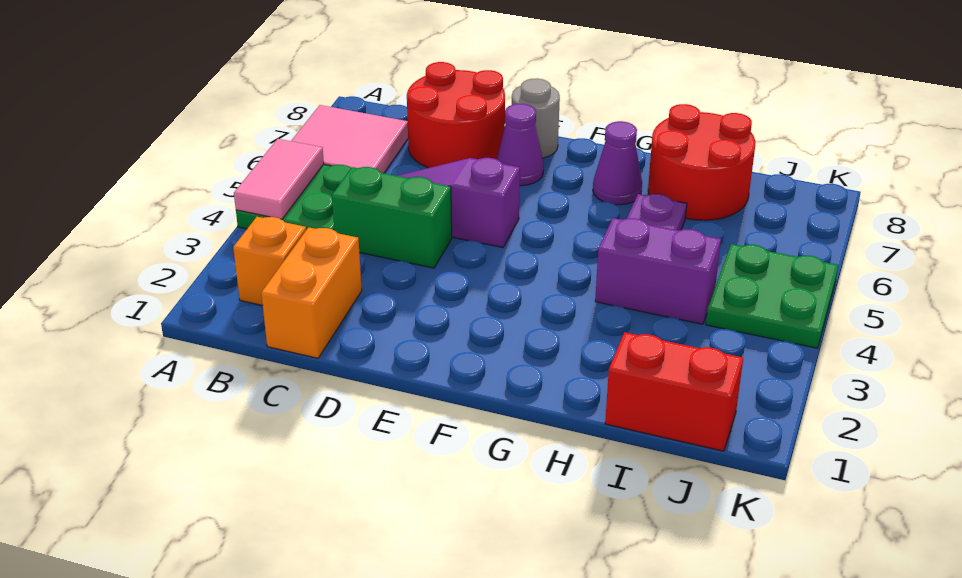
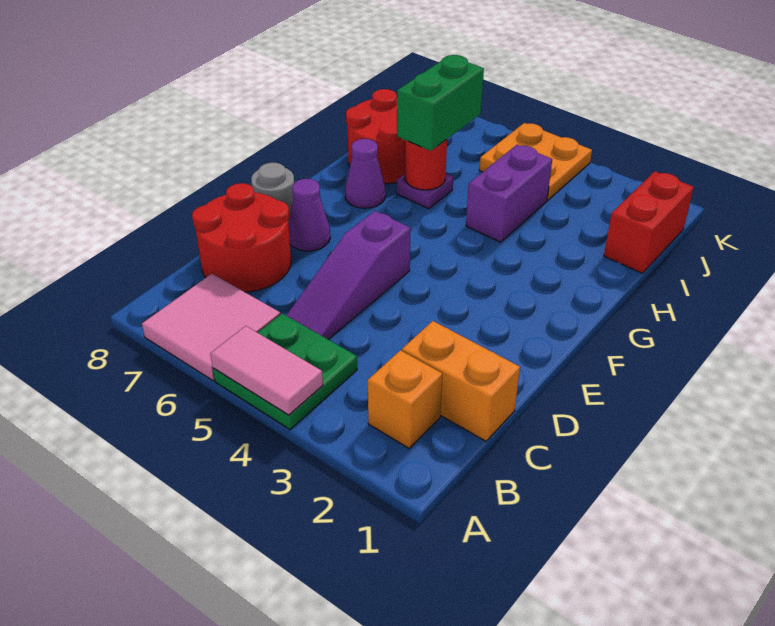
green 1x2 brick [332,167,452,268] -> green 1x2 brick moved to [397,55,484,151]
none -> red 1x1 round brick [405,139,447,190]
green 2x2 plate [706,244,838,348] -> orange 2x2 plate [479,123,592,200]

